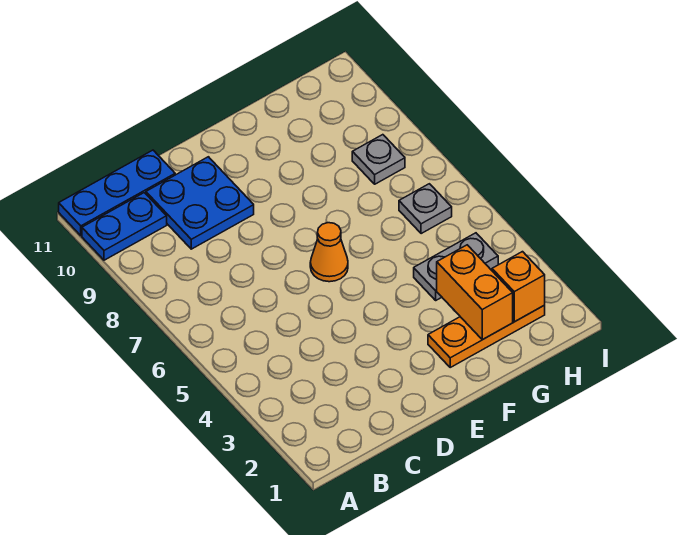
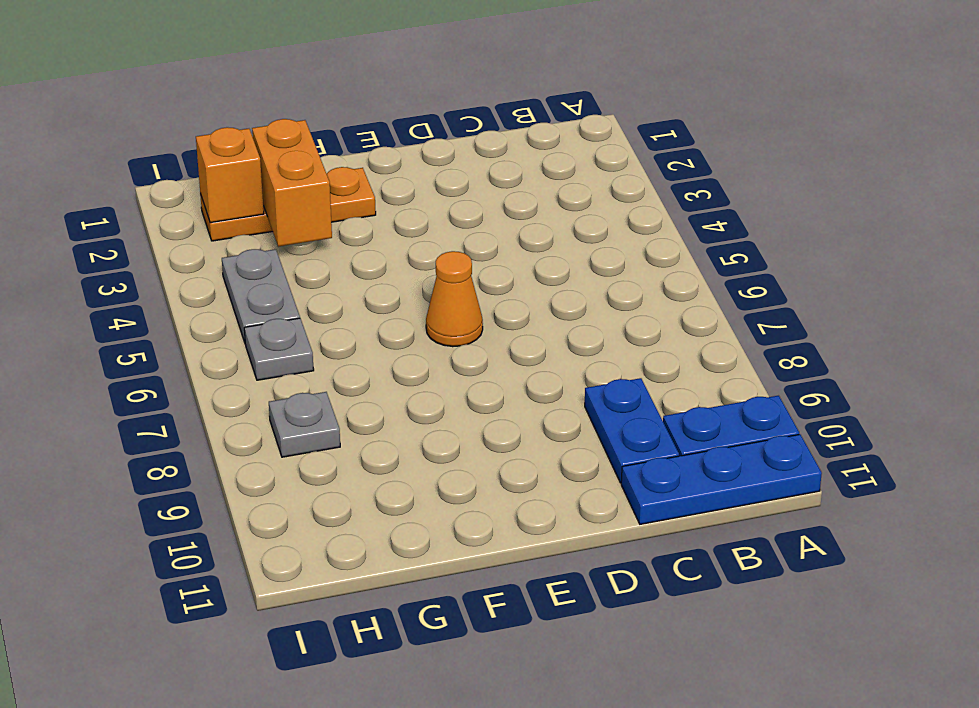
blue 2x2 plate [146,157,254,249] -> blue 1x2 plate [585,378,679,483]
grey 1x2 plate [414,233,498,300] -> grey 1x2 plate turned to [222,249,300,342]

